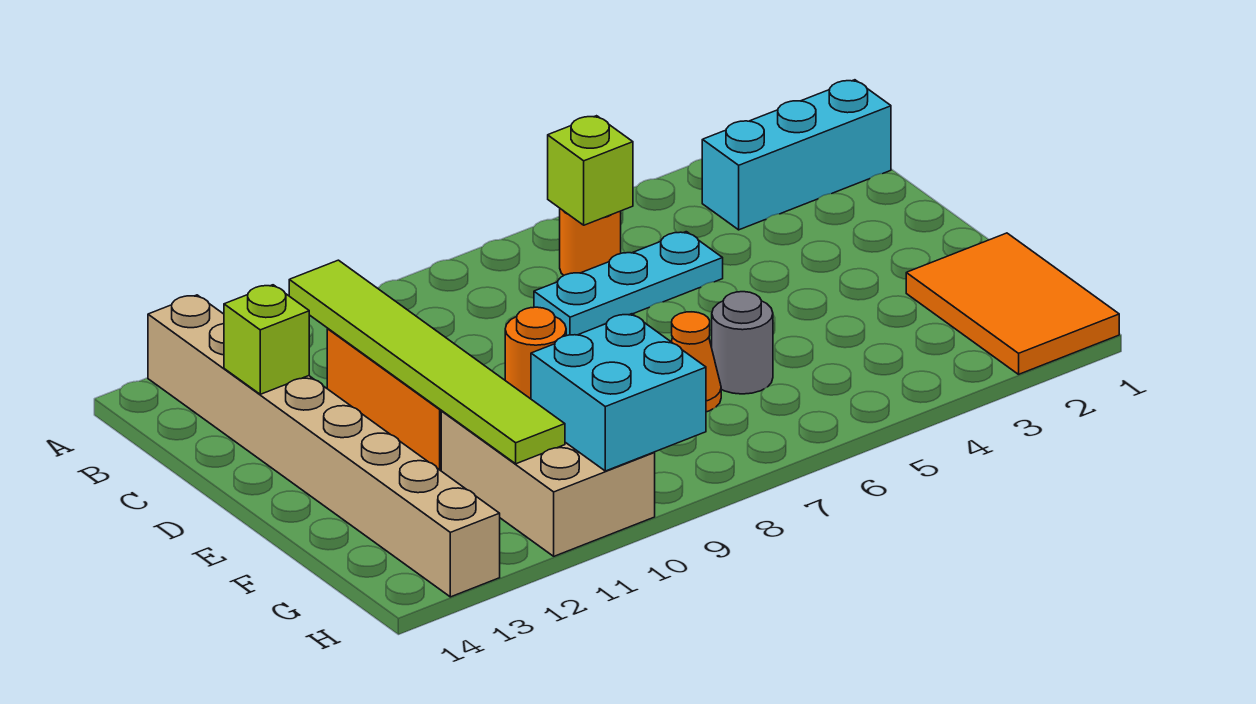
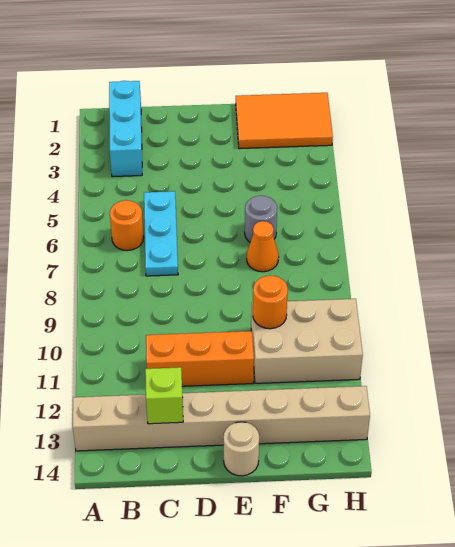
lime 1x1 brick [548,116,633,225] -> none
lime 1x6 tile [289,260,565,464] -> none
none -> tan 1x1 round brick [224,422,259,476]
cyan 2x2 brick [531,314,706,471] -> none

